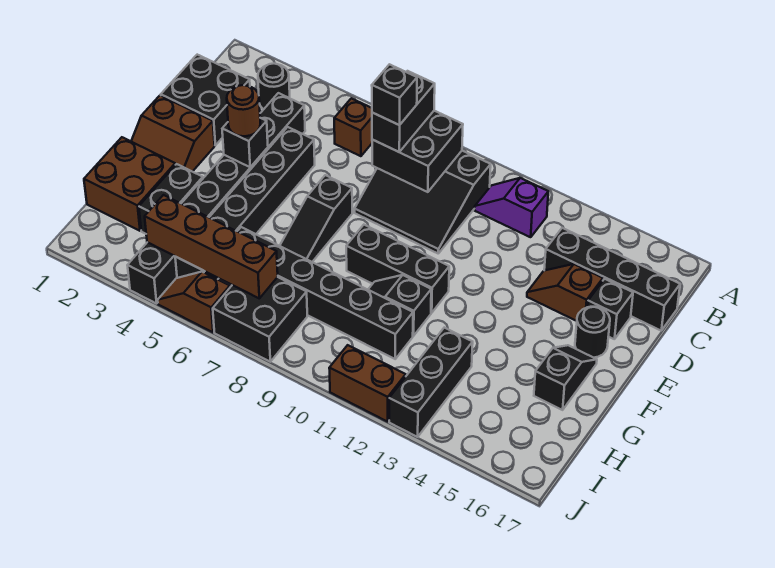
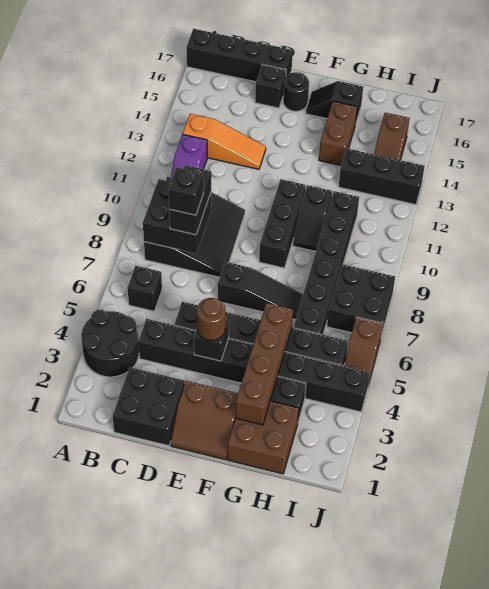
black 1x1 round brick [258,63,290,109] -> black 2x2 round brick [81,310,139,377]
brown 1x1 brick [334,98,372,156] -> black 1x1 brick [128,266,162,311]
black 1x2 brick [372,71,435,152] -> black 1x2 brick turned to [169,165,211,235]
none -> orange 1x3 slope [183,114,266,169]
black 1x4 brick [544,228,680,330] -> black 1x4 brick turned to [186,29,293,82]
brown 1x2 slope [527,264,603,321] -> brown 1x2 slope moved to [374,113,410,160]
brown 2x2 slope [131,96,215,172] -> brown 2x2 slope turned to [170,381,238,460]
brown 1x4 brick [145,195,278,298] -> brown 1x4 brick moved to [236,303,293,425]
brown 1x2 brick [329,345,406,422] -> brown 1x2 brick moved to [319,101,357,165]

